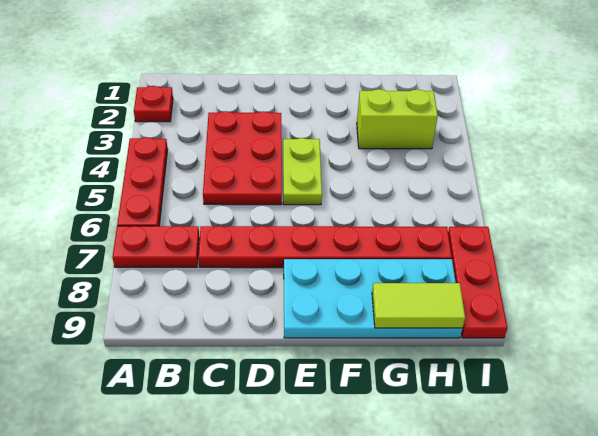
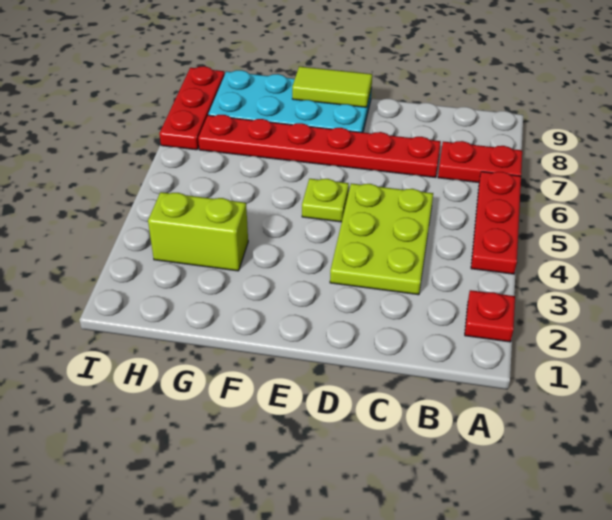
red 2x3 plate [203,111,282,205] -> lime 2x3 plate [330,183,433,295]
lime 1x2 plate [283,138,322,205] -> lime 1x1 plate [302,179,349,222]
lime 1x2 tile [372,283,465,328] -> lime 1x2 tile moved to [292,66,372,107]

